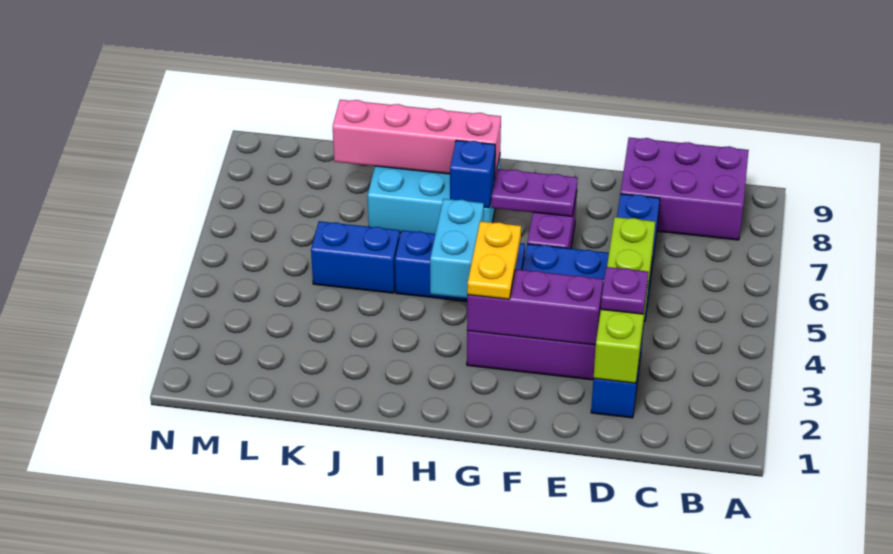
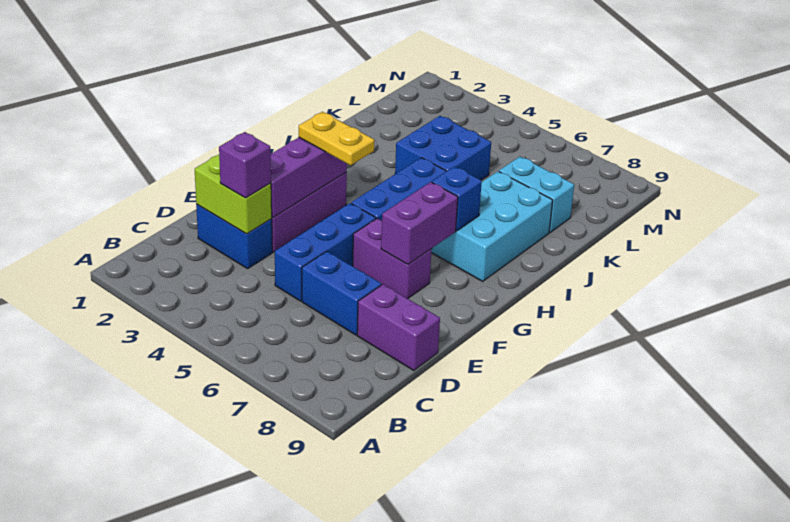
purple 2x3 brick [620,137,749,240] -> purple 1x2 brick [357,284,440,371]
lime 1x4 brick [594,217,655,383] -> lime 1x2 brick [195,155,272,234]
purple 1x1 plate [601,267,648,314] -> purple 1x1 brick [219,132,271,198]
purple 1x2 plate [491,169,578,217] -> purple 1x2 brick [381,182,458,264]
cyan 1x2 brick [430,199,484,298] -> cyan 1x2 brick moved to [499,157,574,232]
pink 1x4 brick [333,100,501,176] -> none
blue 1x2 brick [311,221,400,293] -> blue 2x2 brick [395,116,491,180]

